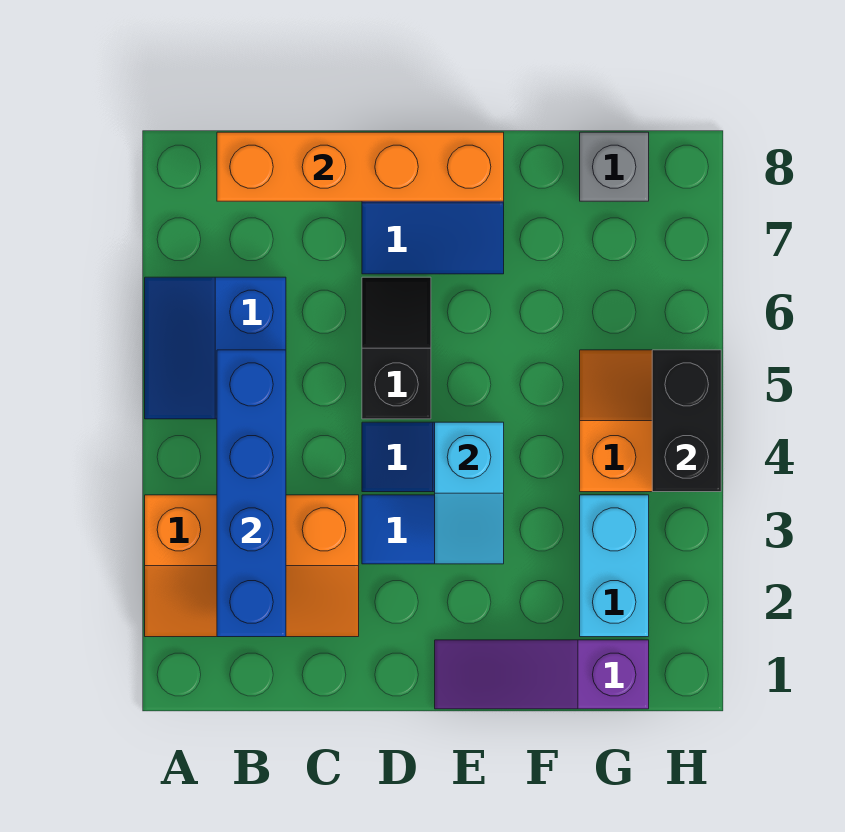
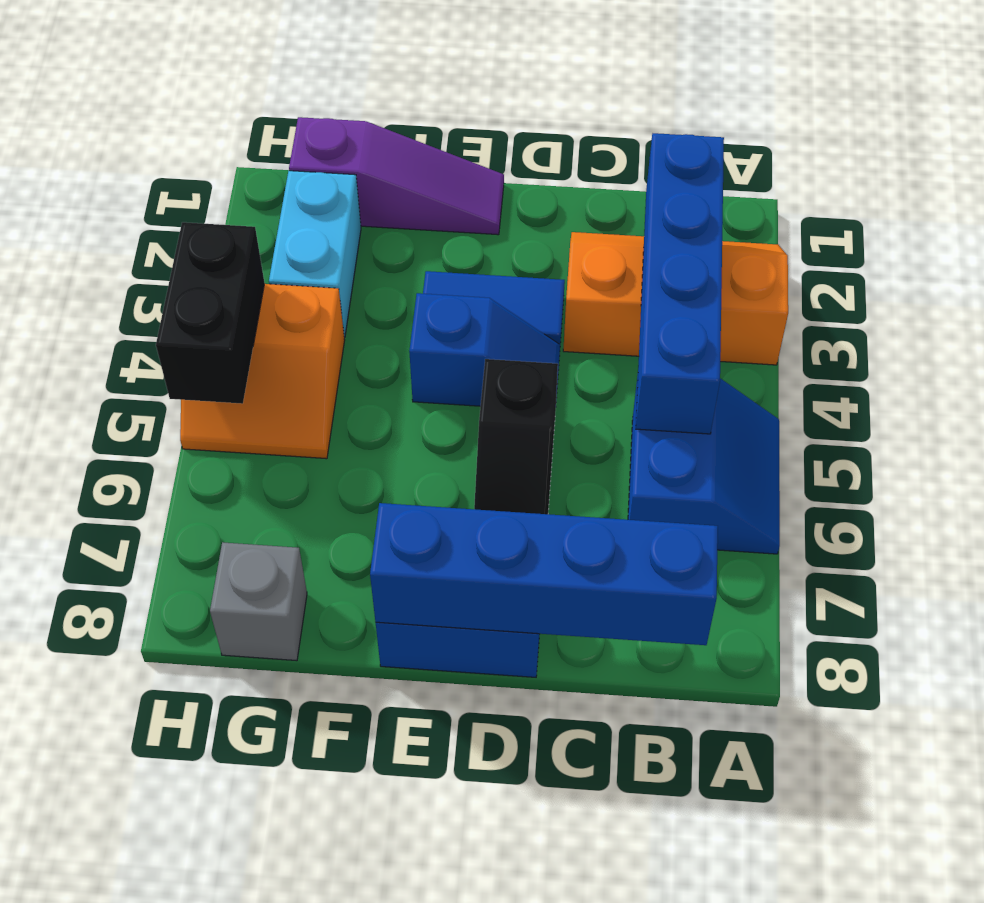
orange 1x4 brick [217,132,504,201] -> blue 1x4 brick [370,503,718,645]
cyan 1x2 slope [435,422,504,564] -> none

